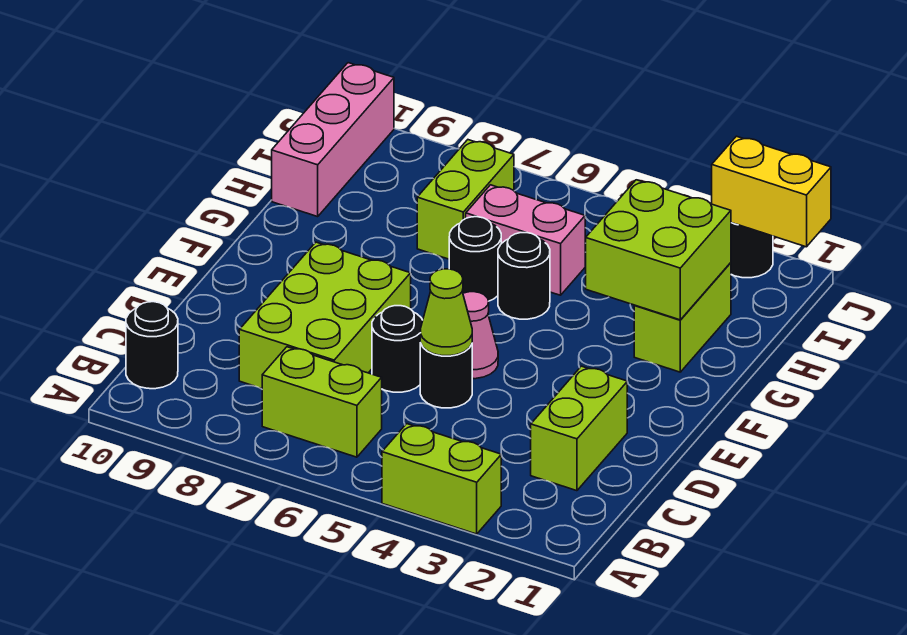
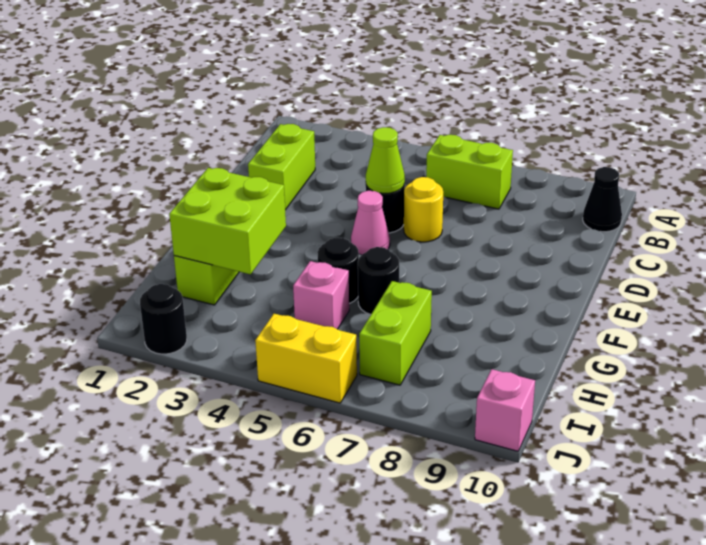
lime 1x2 brick [382,424,501,534] -> none
black 1x1 round brick [126,302,178,389] -> black 1x1 cone [583,167,622,232]
lime 2x3 brick [239,242,411,388] -> none
black 1x1 round brick [372,306,423,392] -> yellow 1x1 round brick [404,177,443,242]
pink 1x2 brick [466,185,585,295] -> pink 1x1 brick [293,261,349,329]
pink 1x3 brick [272,63,394,217] -> pink 1x1 brick [475,369,535,451]
yellow 1x2 brick [712,136,831,247] -> yellow 1x2 brick moved to [255,314,357,403]

